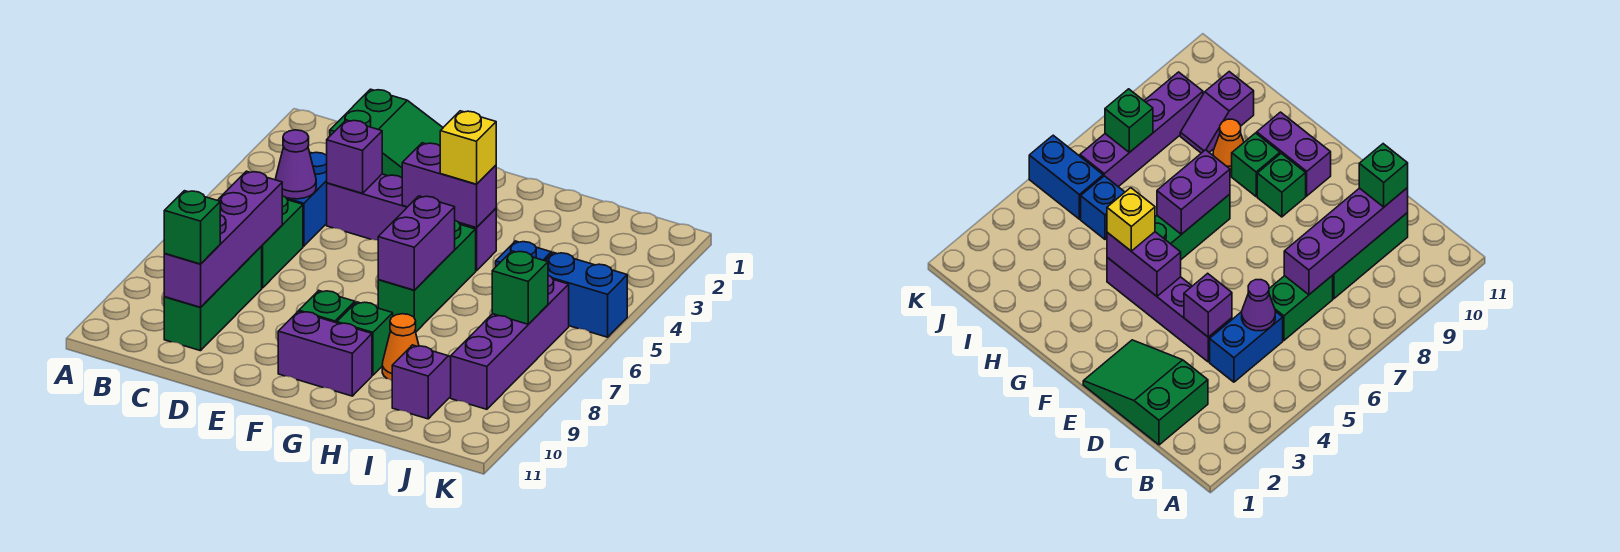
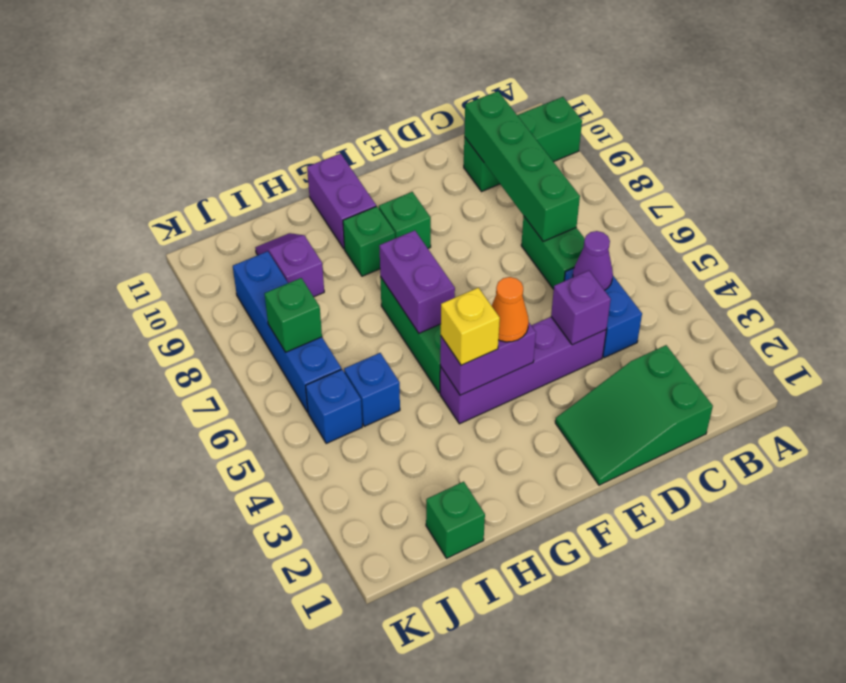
purple 1x4 brick [164,171,282,307] -> green 1x4 brick [464,91,580,241]
green 1x3 brick [164,247,262,351] -> green 1x3 brick turned to [464,97,582,192]
green 1x1 brick [164,191,220,264] -> green 1x1 brick moved to [426,482,485,558]
purple 1x2 brick [278,311,372,396] -> purple 1x2 brick turned to [307,154,376,249]
orange 1x1 cone [382,314,419,380] -> orange 1x1 cone moved to [492,277,529,342]
purple 1x2 slope [392,345,451,419] -> purple 1x2 slope turned to [255,233,324,297]
blue 1x2 brick [545,252,627,337] -> blue 1x1 brick [306,369,362,443]
purple 1x4 brick [451,276,569,409] -> blue 1x4 brick [233,251,341,412]

